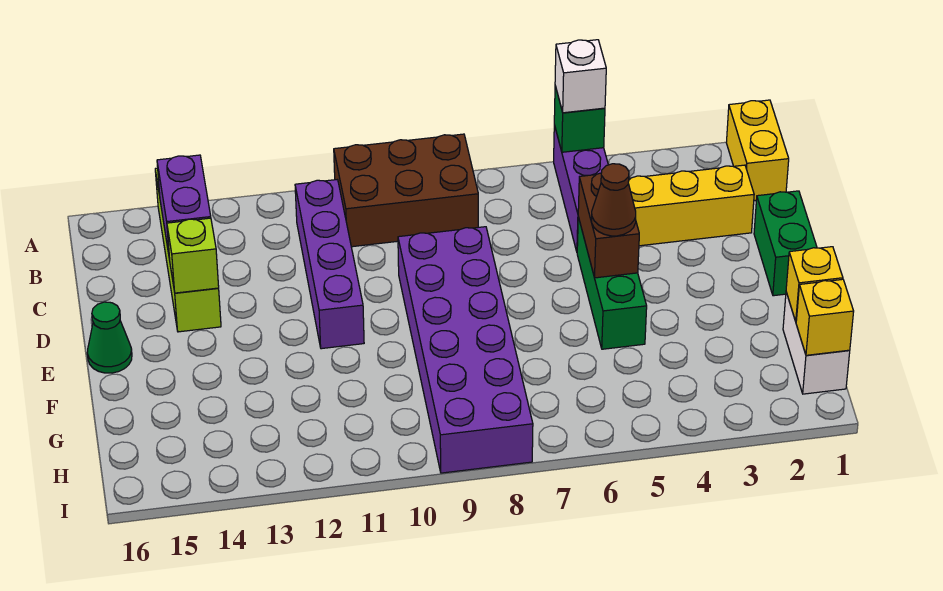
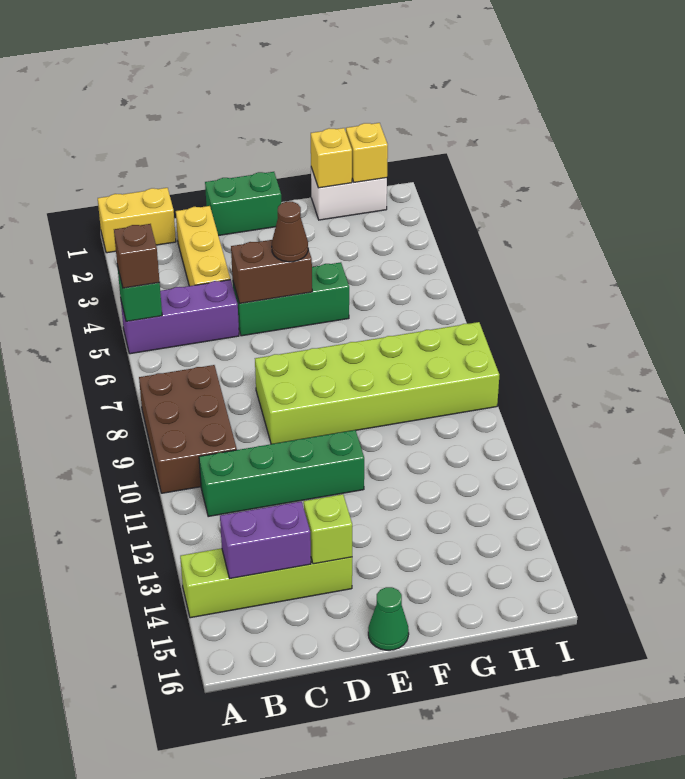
white 1x1 brick [555,40,606,113] -> brown 1x1 brick [114,224,160,288]
purple 1x4 brick [295,180,364,349] -> green 1x4 brick [199,430,364,517]
purple 2x6 brick [398,227,533,473] -> lime 2x6 brick [255,322,499,444]

